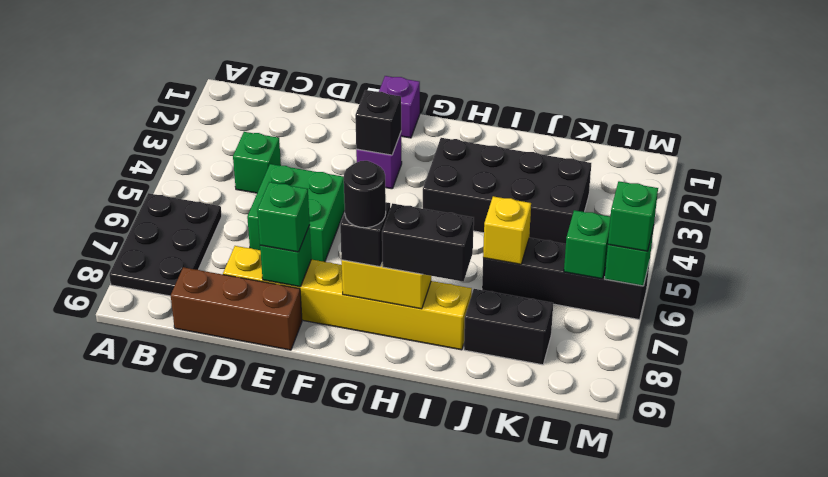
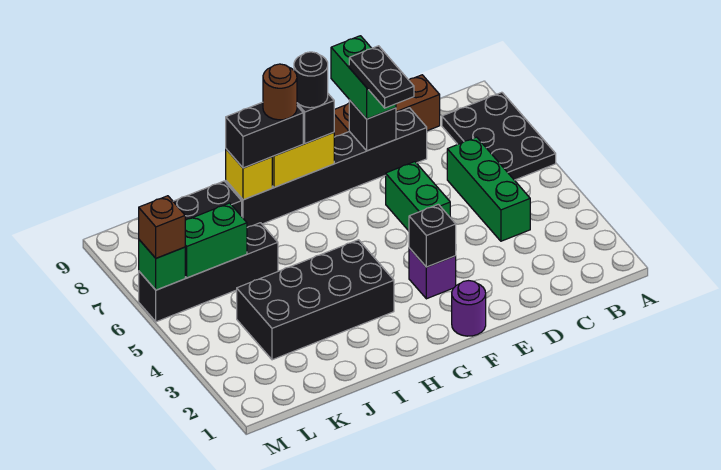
green 1x1 brick [233,132,281,193] -> green 1x3 brick [447,137,530,241]
green 2x2 brick [247,164,345,262] -> green 1x2 brick [386,162,450,231]
yellow 1x6 brick [223,246,472,350] -> black 1x6 brick [226,108,427,227]
none -> black 1x2 plate [349,46,414,108]
green 1x1 brick [260,225,311,287] -> black 1x1 brick [349,100,396,151]
green 1x1 brick [257,182,310,252] -> green 1x2 brick [331,36,396,119]
purple 1x1 brick [379,76,420,138] -> purple 1x1 round brick [452,281,486,336]
none -> brown 1x1 round brick [263,64,297,120]
yellow 1x1 brick [483,196,531,264] -> yellow 1x1 brick moved to [226,149,272,200]
green 1x1 brick [564,210,610,279] -> green 1x2 brick [185,203,247,278]
green 1x1 brick [608,181,658,251] -> brown 1x1 brick [139,196,185,258]

